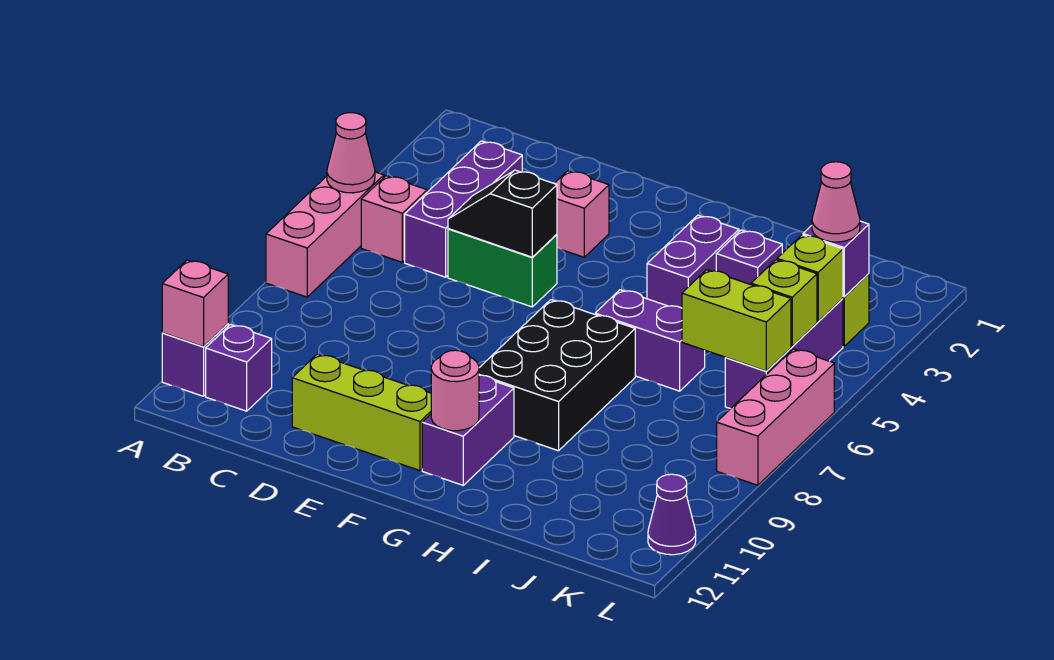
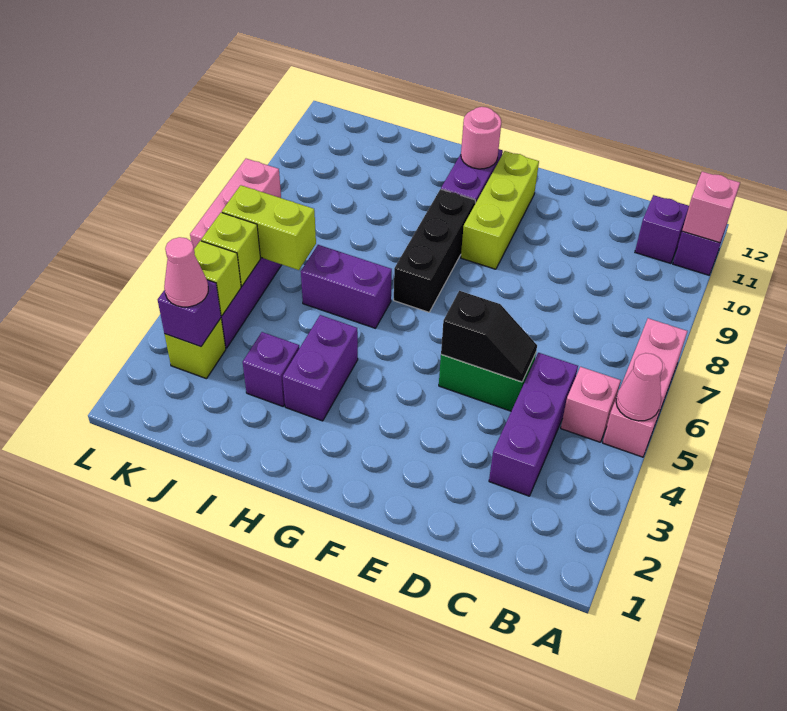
lime 1x3 brick [292,354,431,471] -> lime 1x3 brick turned to [461,151,539,269]
pink 1x1 brick [554,171,609,257] -> none
black 2x3 brick [479,300,635,451] -> black 1x3 brick [394,189,475,312]
purple 1x1 cone [648,474,696,555] -> none

